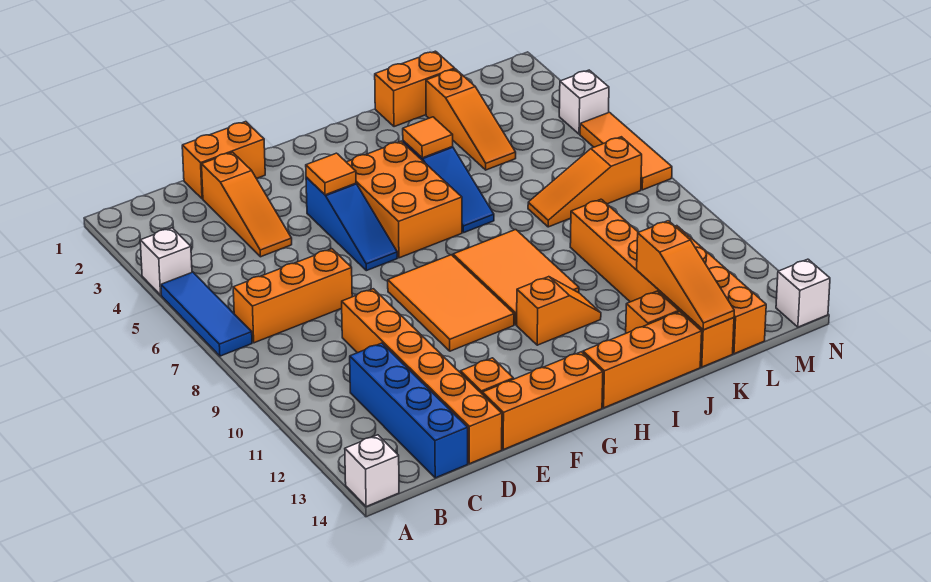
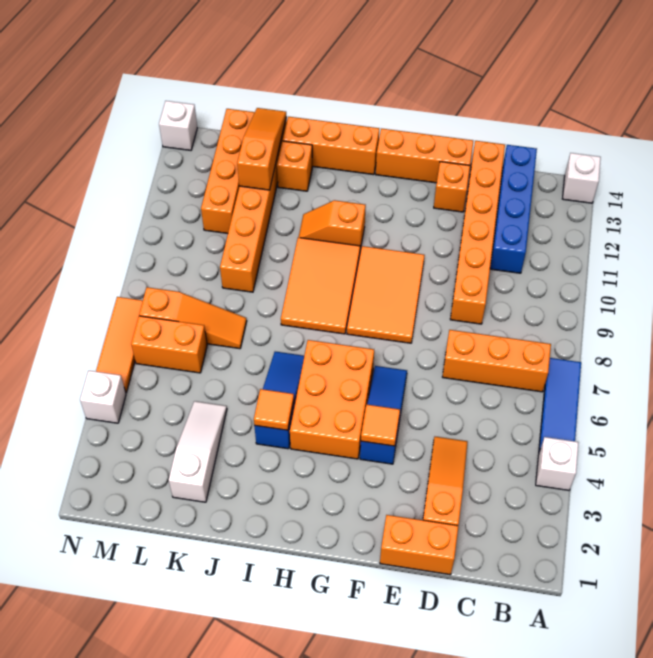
orange 1x2 brick [375,51,455,127] -> orange 1x2 brick moved to [131,316,207,373]
orange 1x3 slope [426,69,516,170] -> white 1x3 slope [169,401,227,502]

